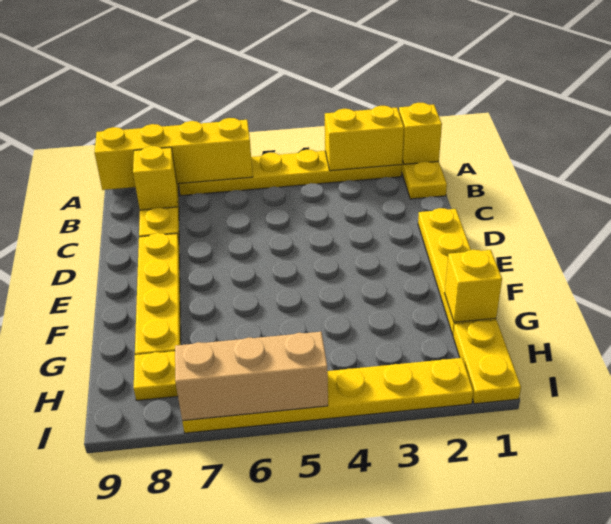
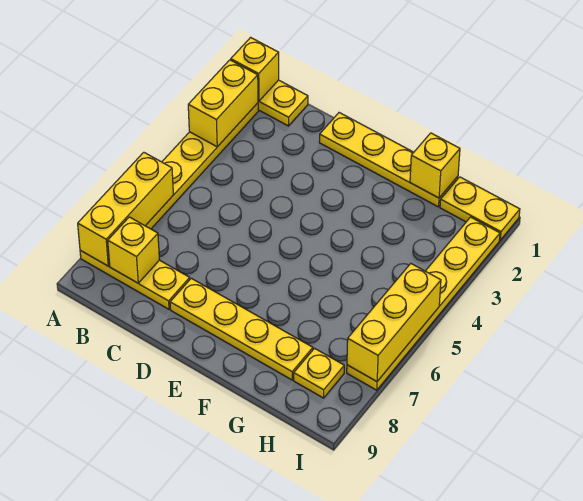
yellow 1x4 brick [94,118,253,190] -> yellow 1x3 brick [78,152,173,266]
tan 1x3 brick [175,332,328,421] -> yellow 1x3 brick [347,264,441,382]

